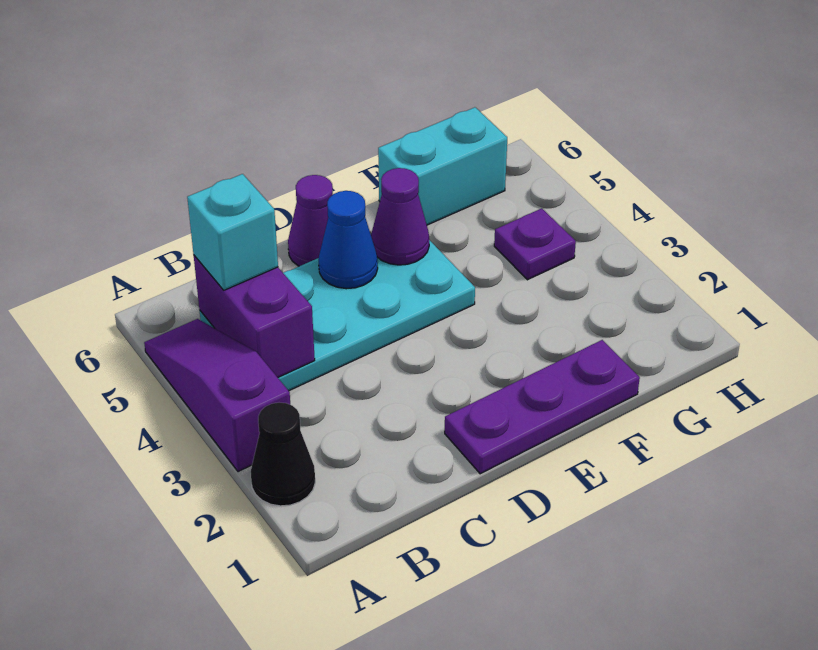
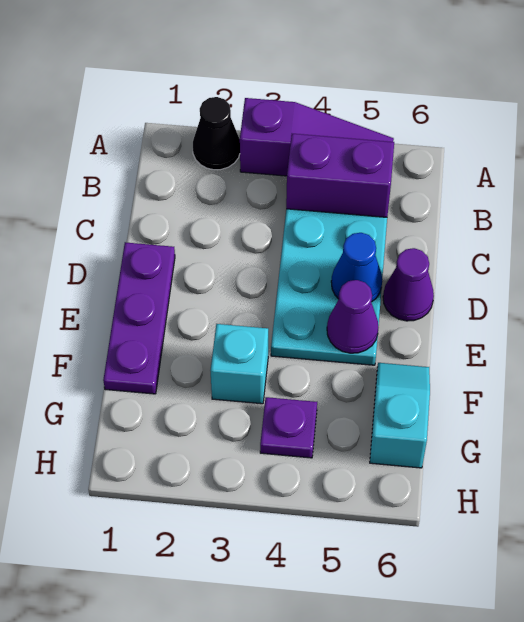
cyan 1x1 brick [187,174,278,290] -> cyan 1x1 brick moved to [210,324,268,404]
cyan 1x2 brick [378,107,507,225] -> cyan 1x2 slope [370,363,430,468]

